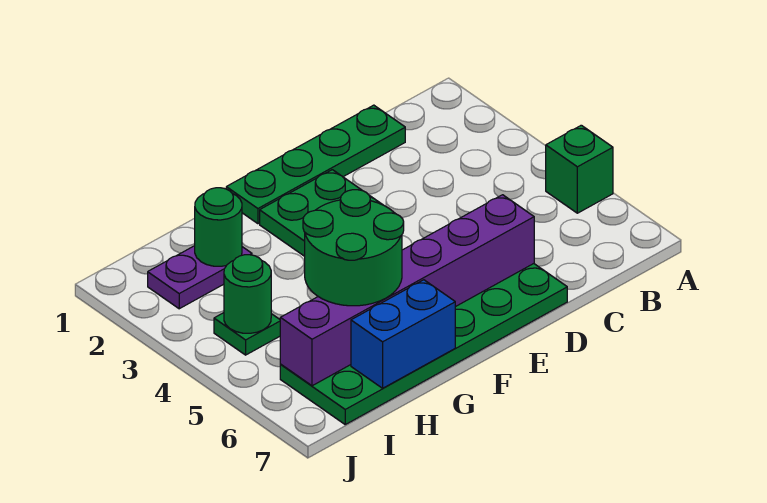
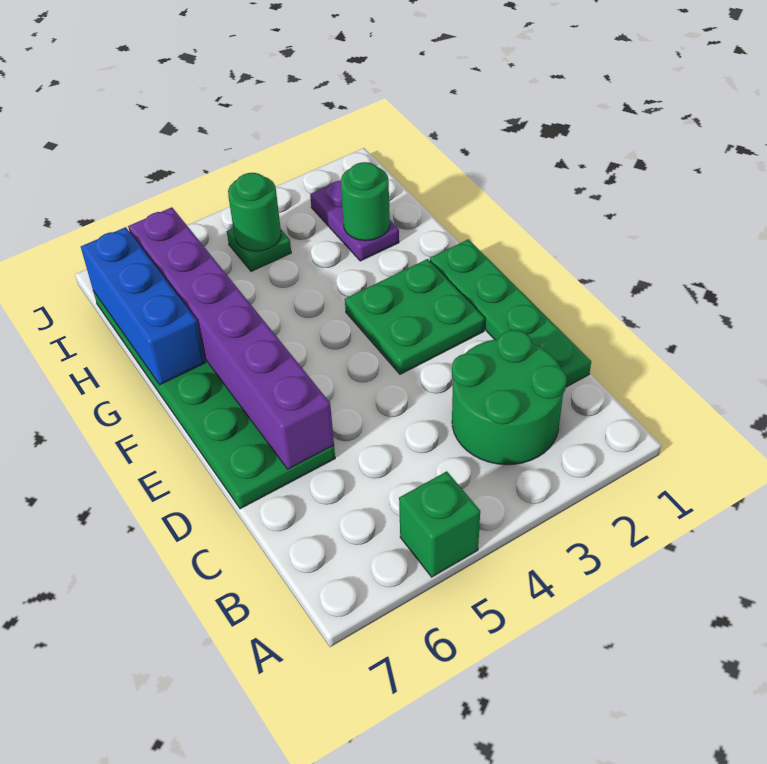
green 2x2 round brick [303,190,404,306] -> green 2x2 round brick moved to [452,330,567,465]
blue 1x2 brick [351,280,455,388] -> blue 1x3 brick [81,227,205,385]

